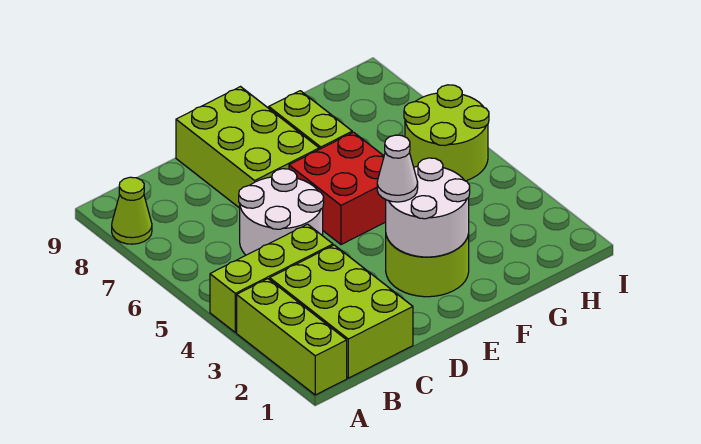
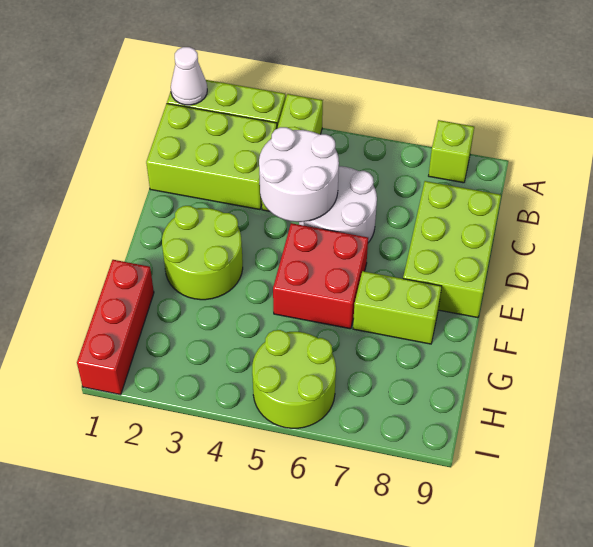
lime 1x1 cone [112,177,152,244] -> lime 1x1 brick [429,120,474,183]
lime 2x3 brick [176,87,319,208] -> lime 2x3 brick turned to [403,181,501,318]
white 2x2 round brick [386,158,470,257] -> white 2x2 round brick moved to [259,127,339,222]
white 1x1 cone [377,135,418,202] -> white 1x1 cone moved to [171,47,207,105]
none -> red 1x3 brick [77,260,154,395]

